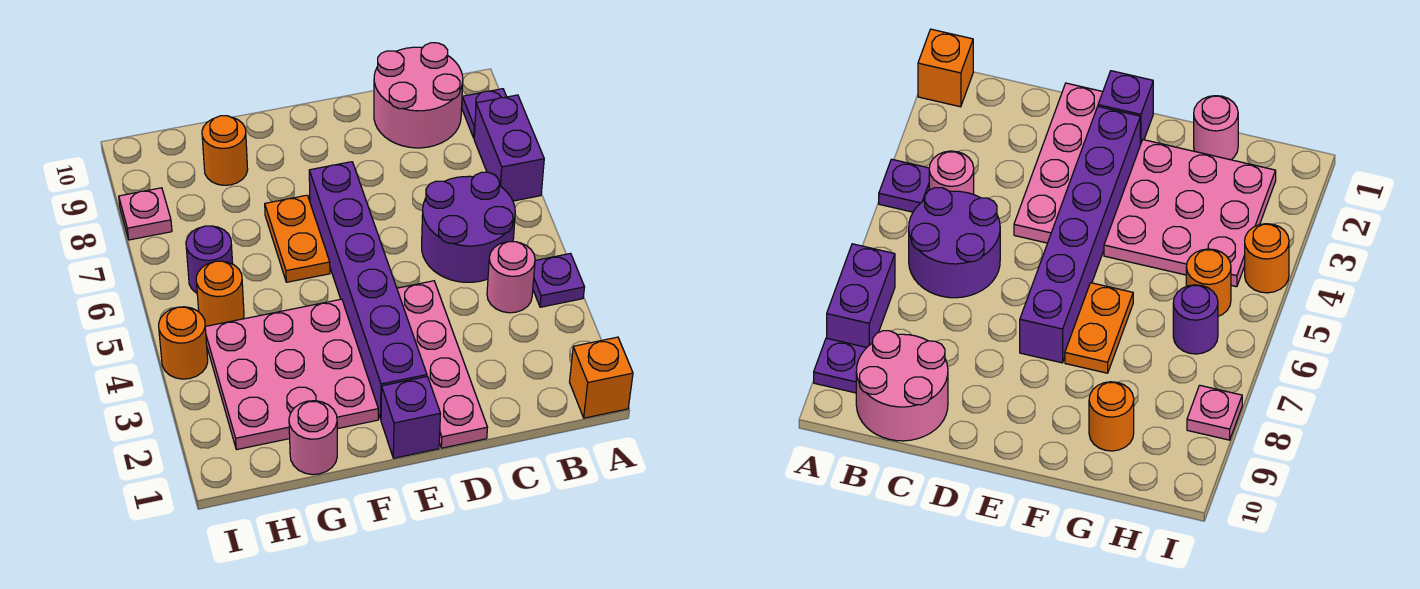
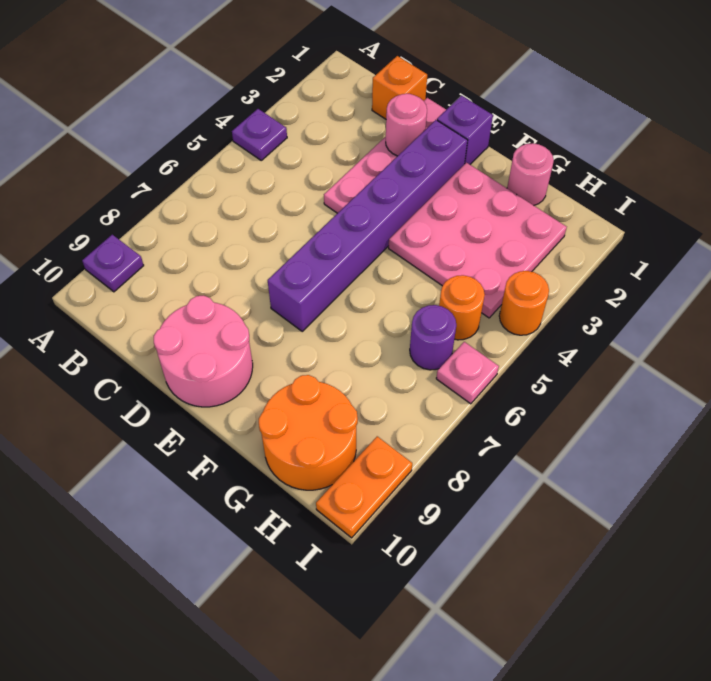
orange 1x1 brick [570,337,633,418] -> orange 1x1 brick moved to [372,56,427,119]
purple 1x2 brick [474,95,544,201] -> none
pink 1x1 round brick [487,242,535,313] -> pink 1x1 round brick moved to [386,94,427,156]
purple 2x2 round brick [422,172,515,282] -> none
pink 2x2 round brick [374,43,463,148] -> pink 2x2 round brick moved to [154,296,253,407]
orange 1x2 plate [265,195,330,282] -> orange 1x2 plate moved to [316,436,412,538]
orange 1x1 round brick [202,116,248,185] -> orange 2x2 round brick [259,375,358,490]
pink 1x1 plate [119,188,172,240] -> pink 1x1 plate moved to [436,342,499,404]

